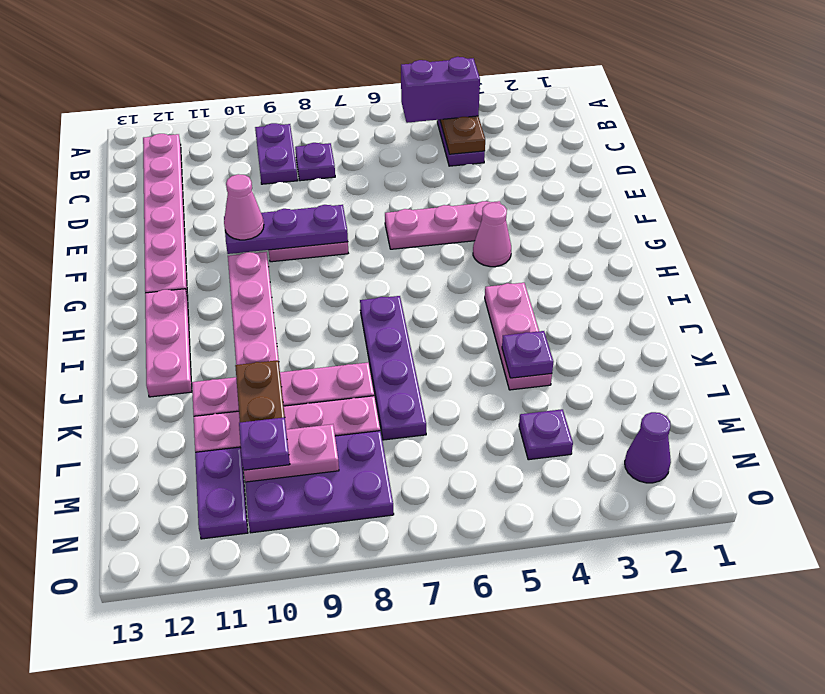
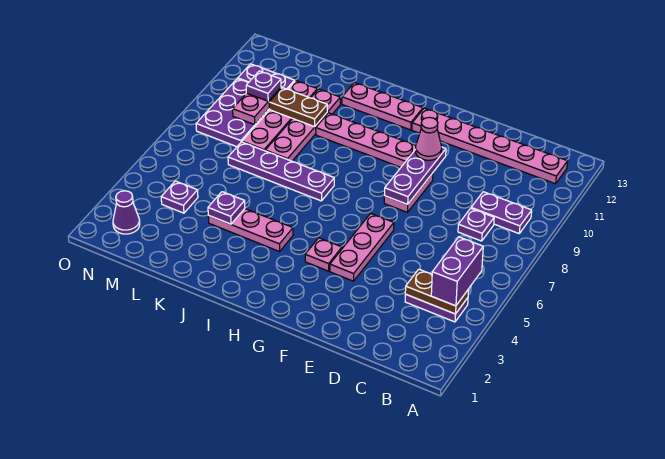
pink 1x1 cone [473,203,511,267] -> pink 1x1 plate [305,238,342,271]

